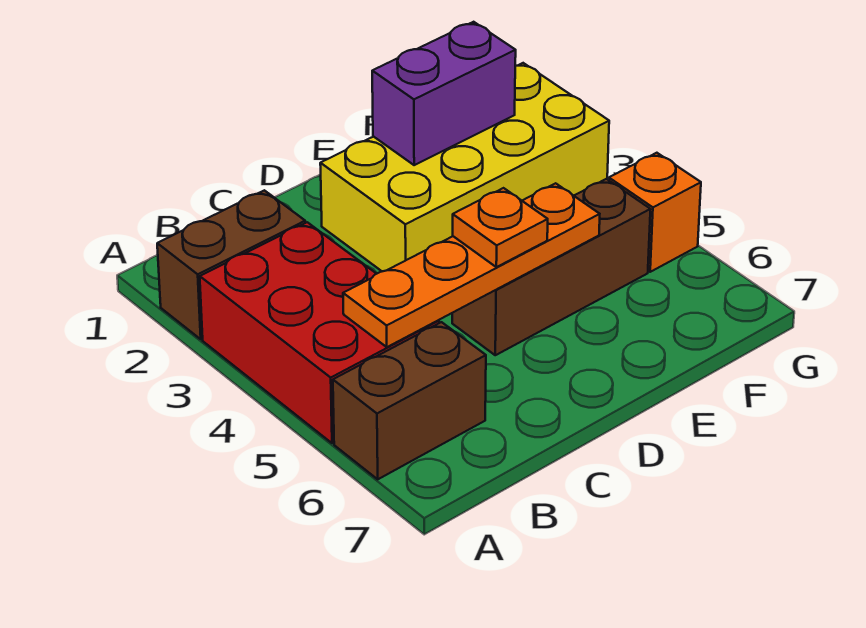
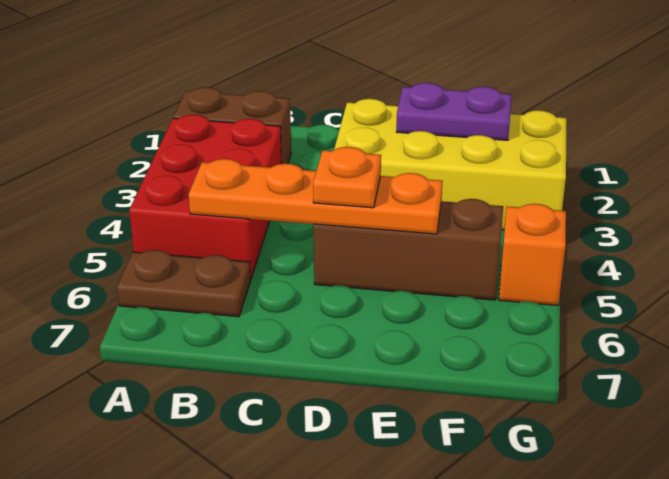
brown 1x2 brick [333,322,486,479] -> brown 1x2 plate [117,250,251,317]
purple 1x2 brick [372,22,516,165] -> purple 1x2 plate [396,83,512,140]

